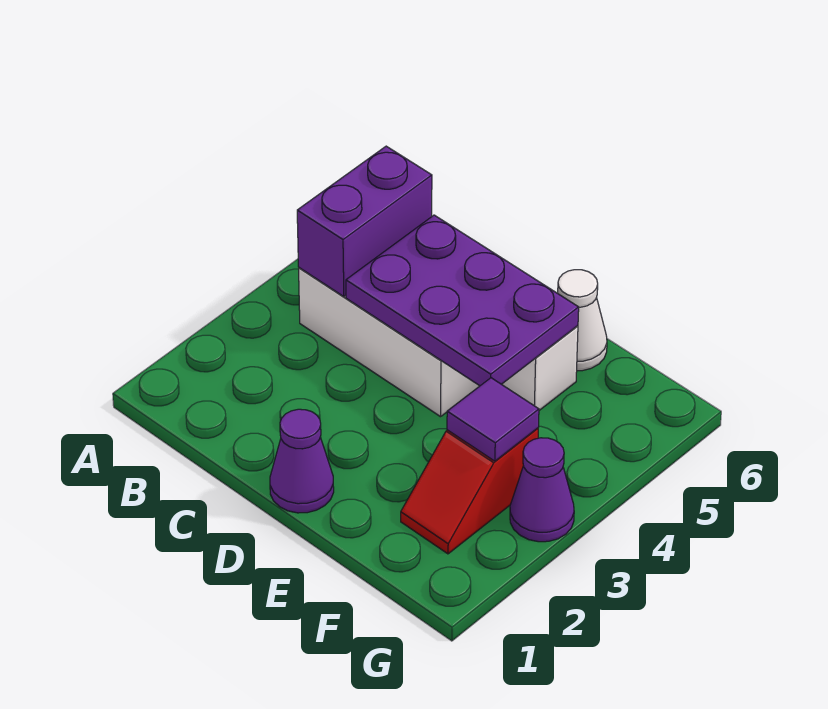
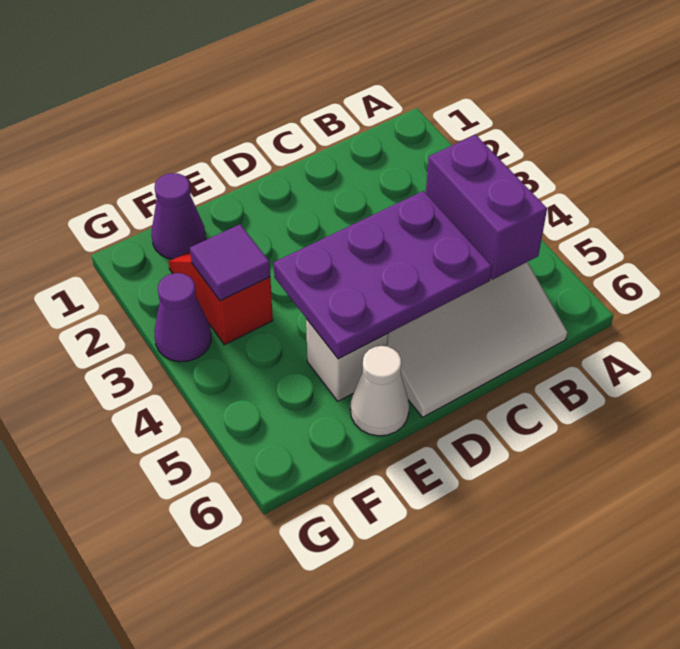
purple 1x1 cone [270,409,334,513] -> purple 1x1 cone moved to [152,173,206,259]

